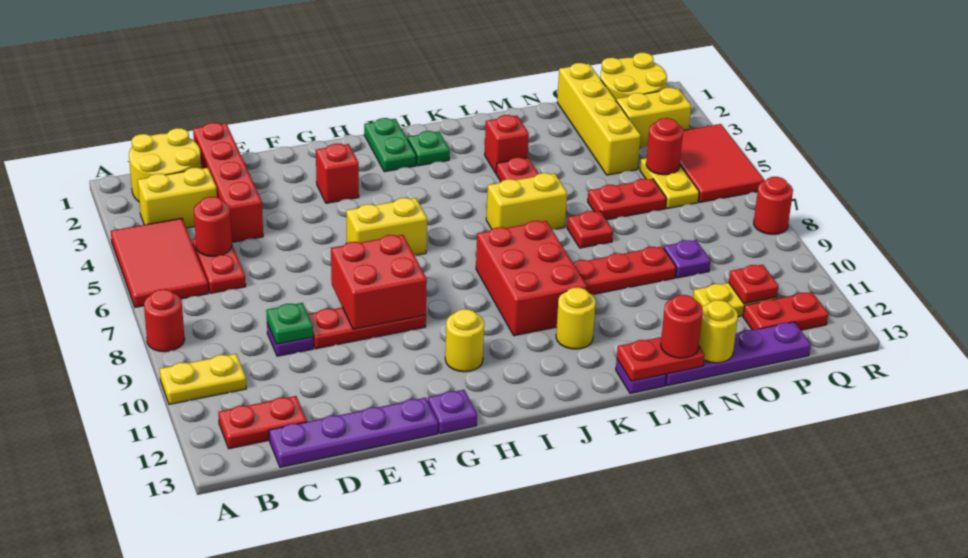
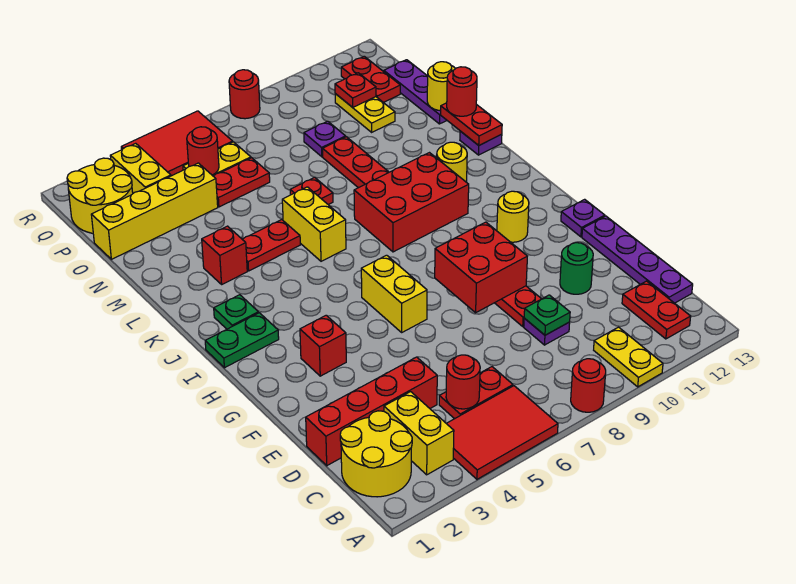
none -> green 1x1 round brick [560,243,593,294]
purple 1x4 plate [665,322,811,386] -> purple 1x3 plate [384,60,447,124]
red 1x2 plate [588,179,666,220] -> red 1x2 plate turned to [214,158,270,207]

